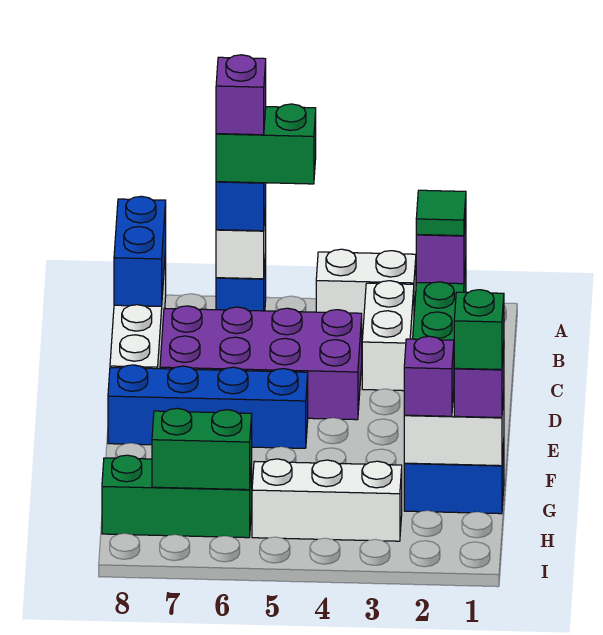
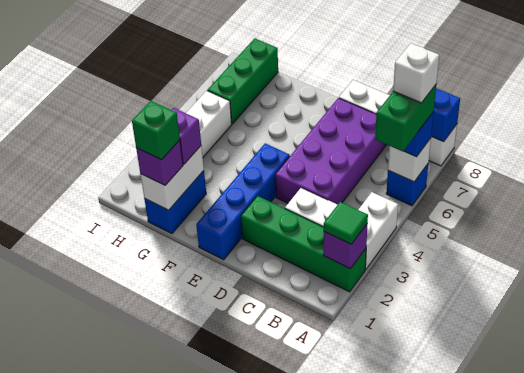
purple 1x1 brick [216,55,266,135] -> white 1x1 brick [393,43,439,103]
blue 1x4 brick [108,365,308,448] -> blue 1x4 brick moved to [196,143,290,260]
green 1x2 brick [152,408,252,490] -> none

